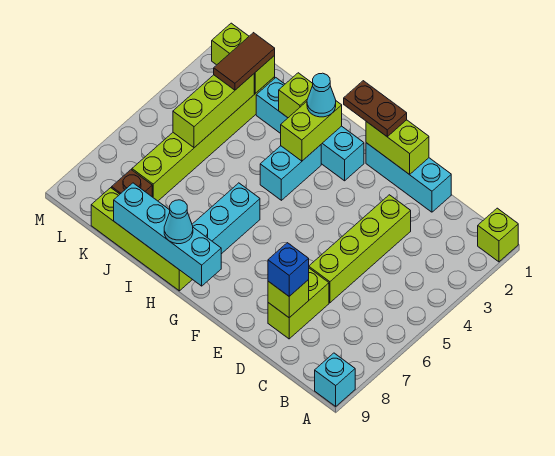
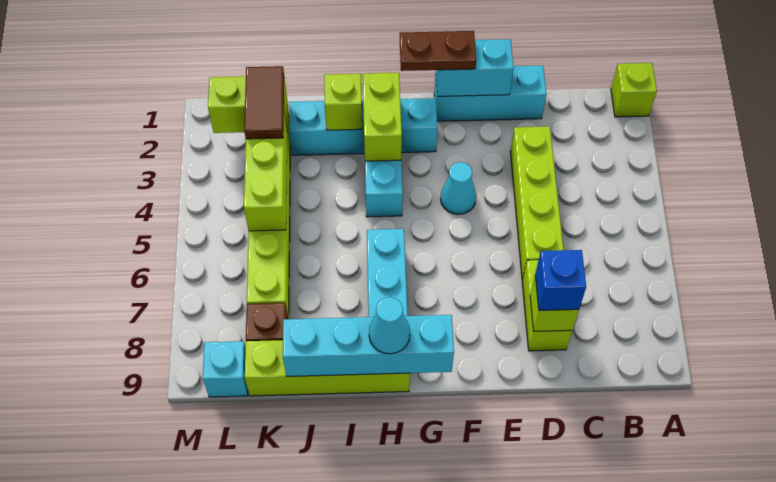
cyan 1x1 brick [315,353,355,406] -> cyan 1x1 brick moved to [203,341,248,397]
lime 1x2 brick [366,120,429,175] -> cyan 1x2 brick [436,39,513,96]
cyan 1x1 cone [307,73,336,117] -> cyan 1x1 cone moved to [440,162,476,214]

